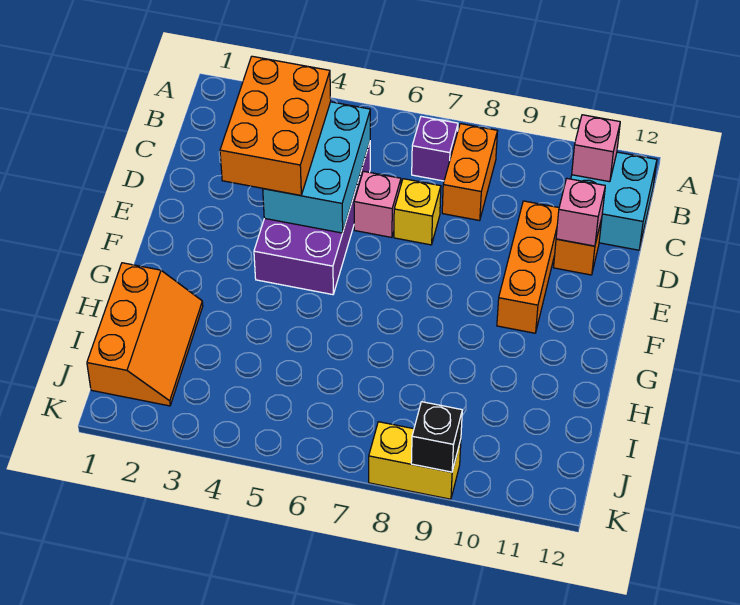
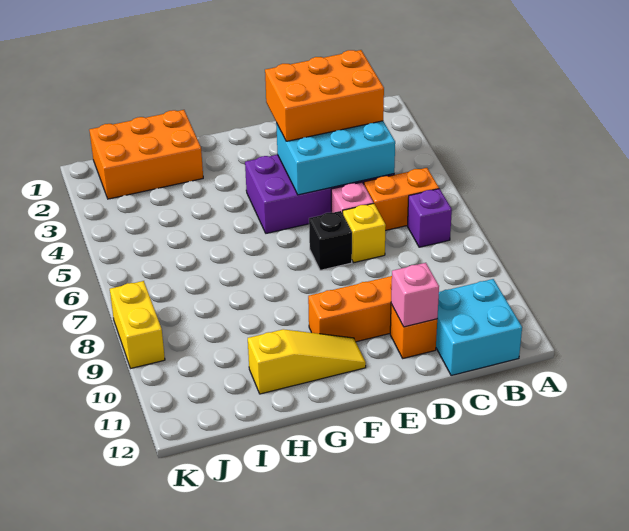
orange 1x2 brick [442,124,497,221] -> orange 1x2 brick moved to [364,168,439,231]
pink 1x1 brick [572,115,620,182] -> none
none -> yellow 1x3 slope [248,329,366,394]
orange 2x3 slope [87,263,203,406] -> orange 2x3 brick [89,110,203,199]
black 1x1 brick [411,402,462,472] -> black 1x1 brick moved to [309,211,352,270]

